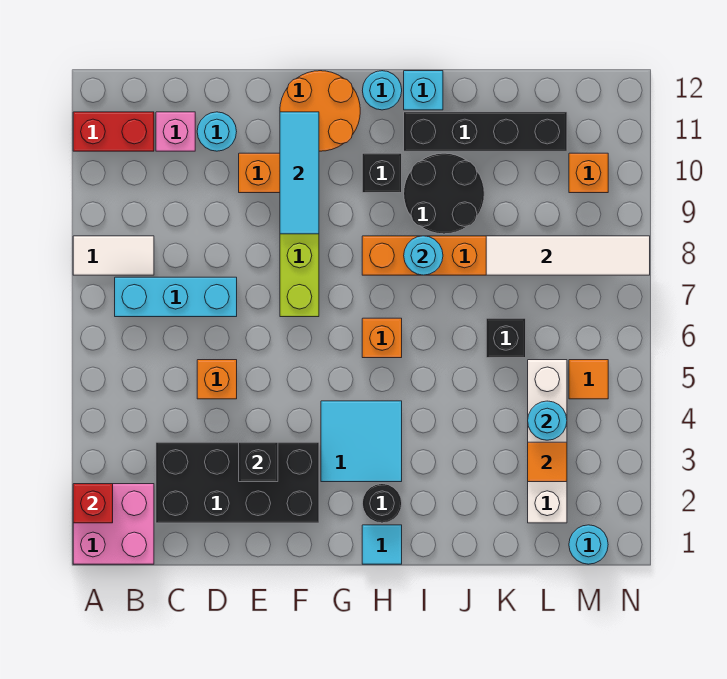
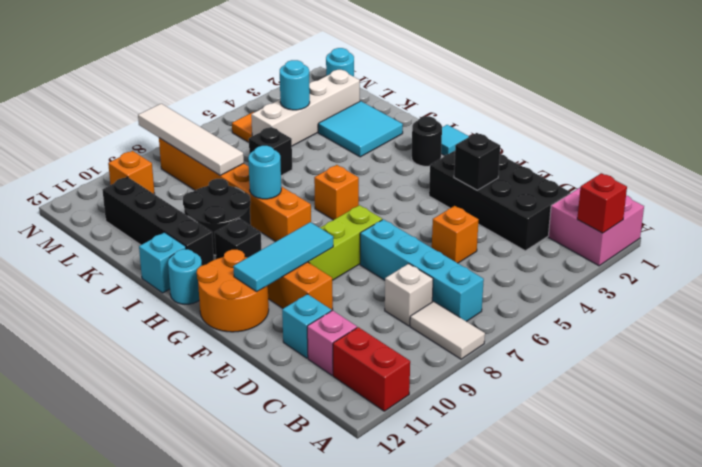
cyan 1x3 brick [115,277,237,317] -> cyan 1x4 brick [360,219,484,322]
none -> white 1x1 brick [385,264,433,326]
cyan 1x1 round brick [197,112,237,151] -> cyan 1x1 brick [282,294,331,358]
cyan 2x2 tile [321,401,402,482] -> cyan 2x2 tile moved to [318,101,403,157]
orange 1x1 tile [528,442,567,482] -> none

